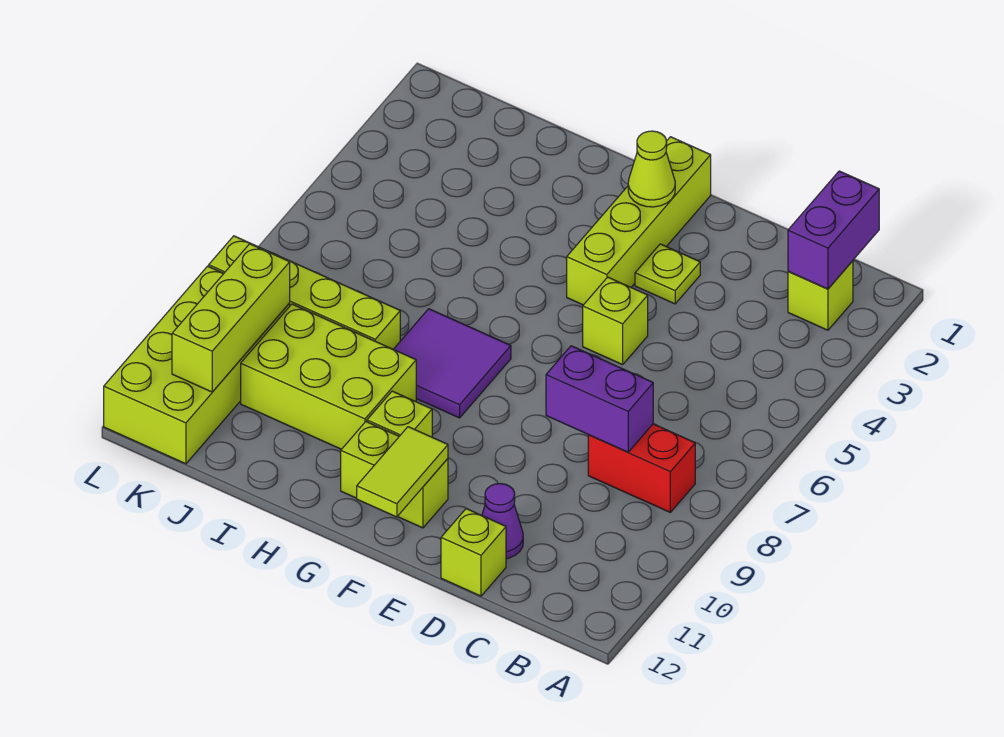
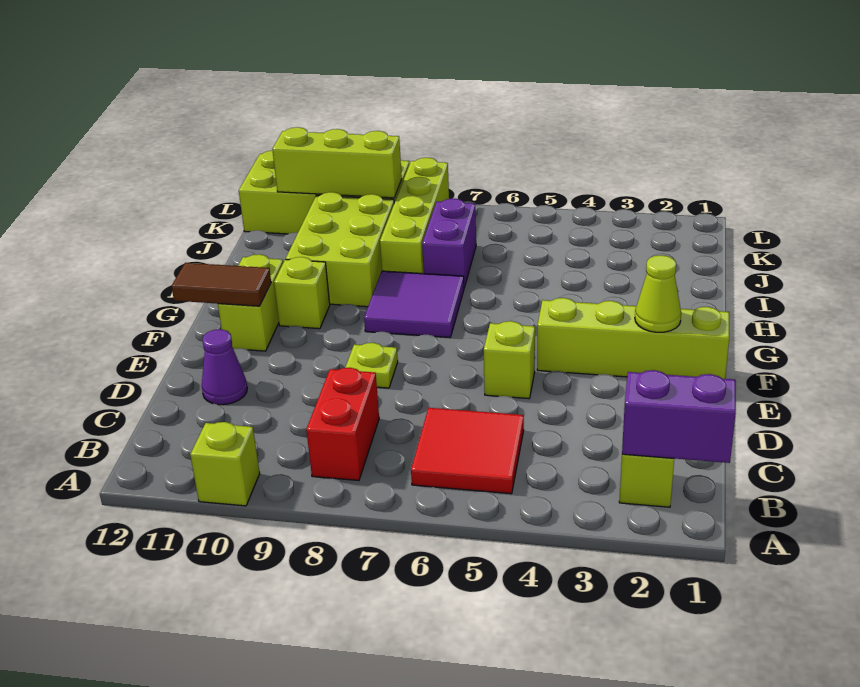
none -> red 2x2 tile [411,408,524,494]
purple 1x2 brick [546,346,653,452] -> purple 1x2 brick moved to [422,198,476,288]
lime 1x1 brick [441,509,506,596] -> lime 1x1 brick moved to [190,422,260,506]
lime 1x1 plate [635,244,700,304] -> lime 1x1 plate moved to [345,343,398,388]
lime 1x2 tile [357,427,448,517] -> brown 1x2 tile [171,263,271,306]

